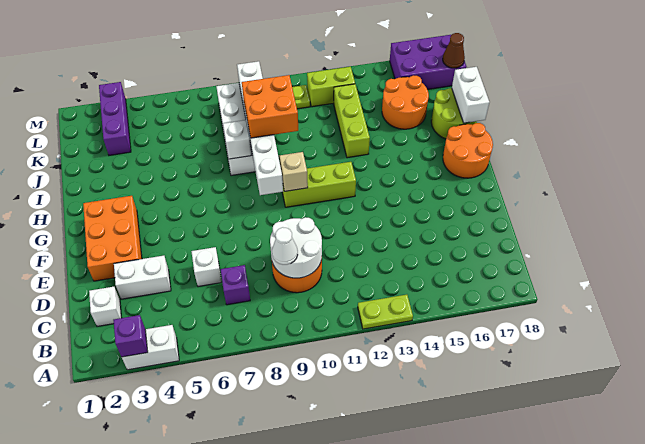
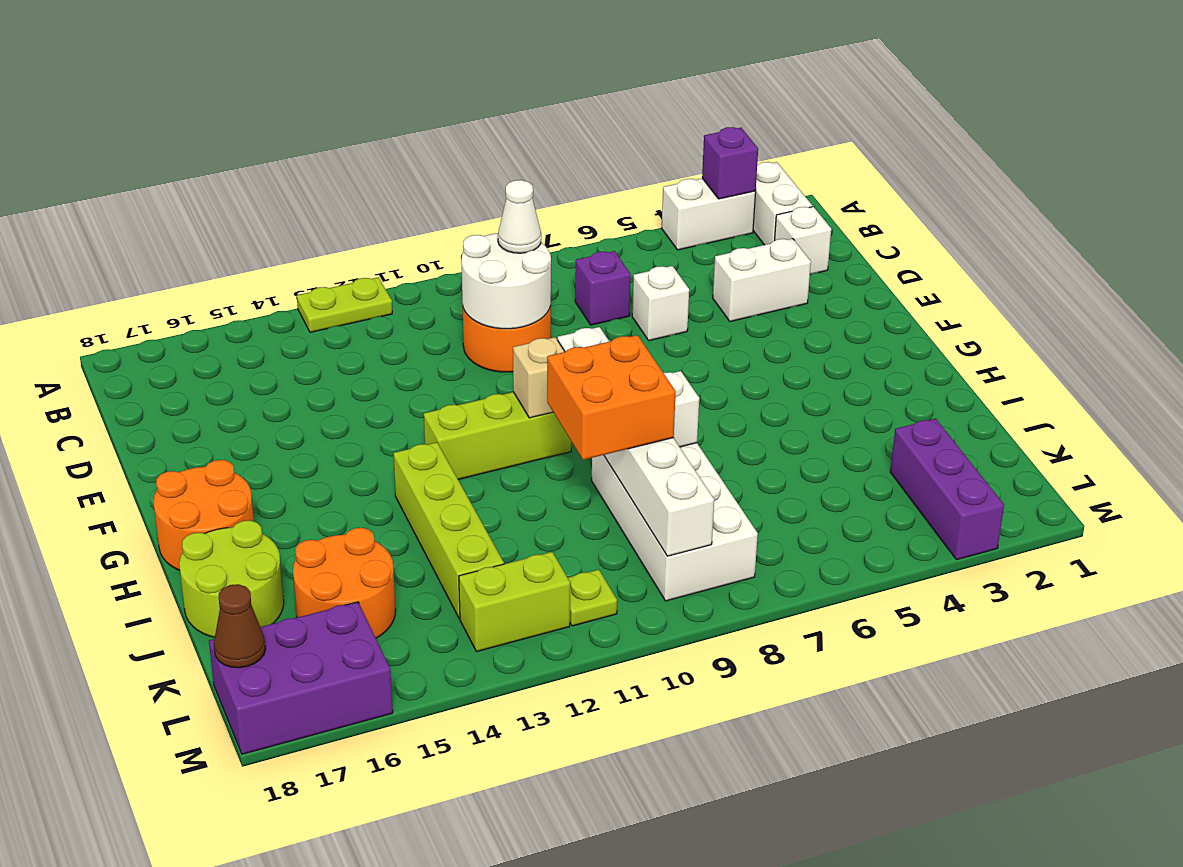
orange 2x3 brick [83,196,142,281] -> none
lime 1x3 brick [334,84,370,158] -> lime 1x4 brick [393,442,504,619]
white 1x2 brick [452,67,489,123] -> white 1x2 brick moved to [753,162,812,245]

